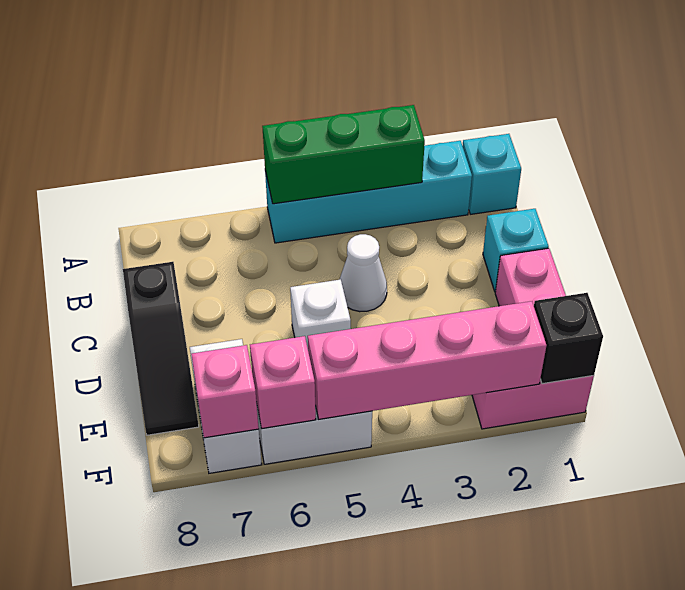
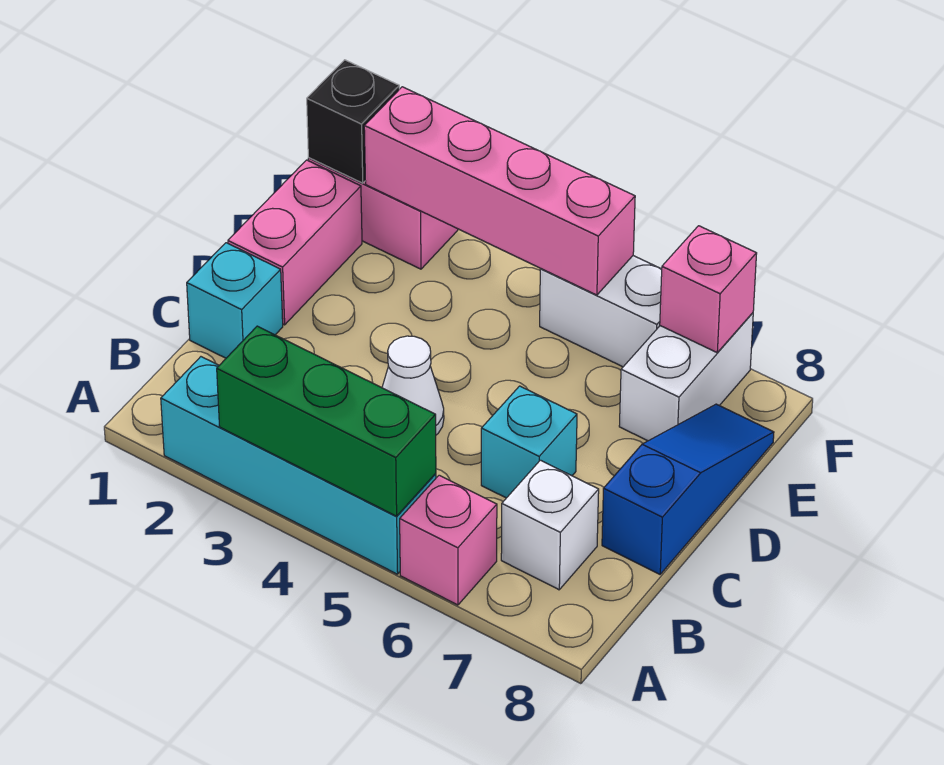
cyan 1x1 brick [462,134,521,214] -> cyan 1x1 brick moved to [481,386,577,498]
black 1x3 slope [123,262,199,435] -> blue 1x3 slope [602,404,774,574]
white 1x1 brick [290,280,351,348] -> white 1x1 brick moved to [501,460,599,590]
pink 1x1 brick [250,336,316,429] -> pink 1x1 brick moved to [400,475,497,605]

